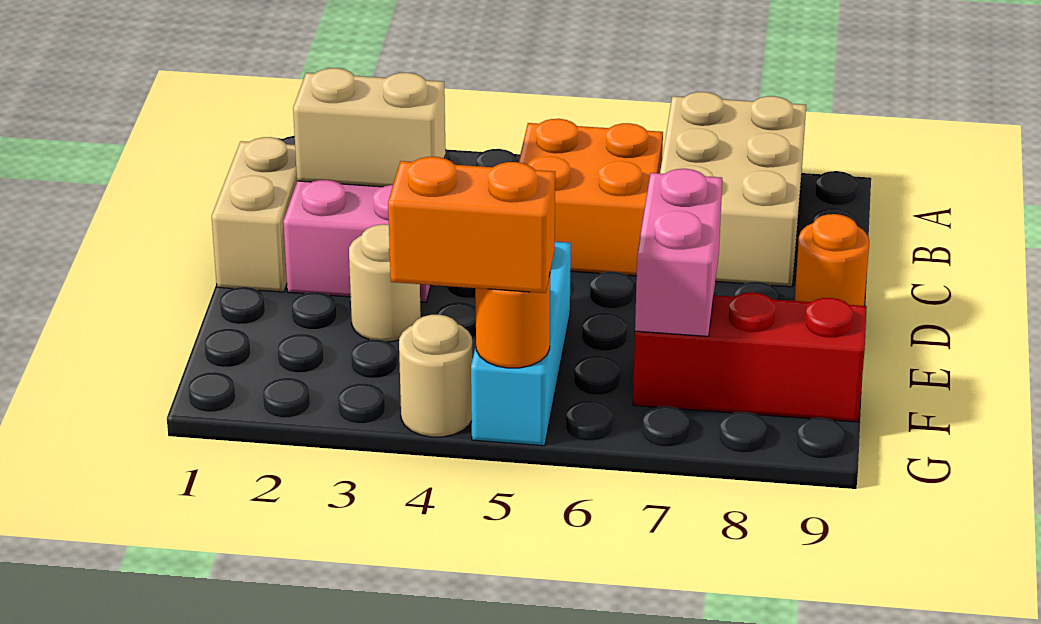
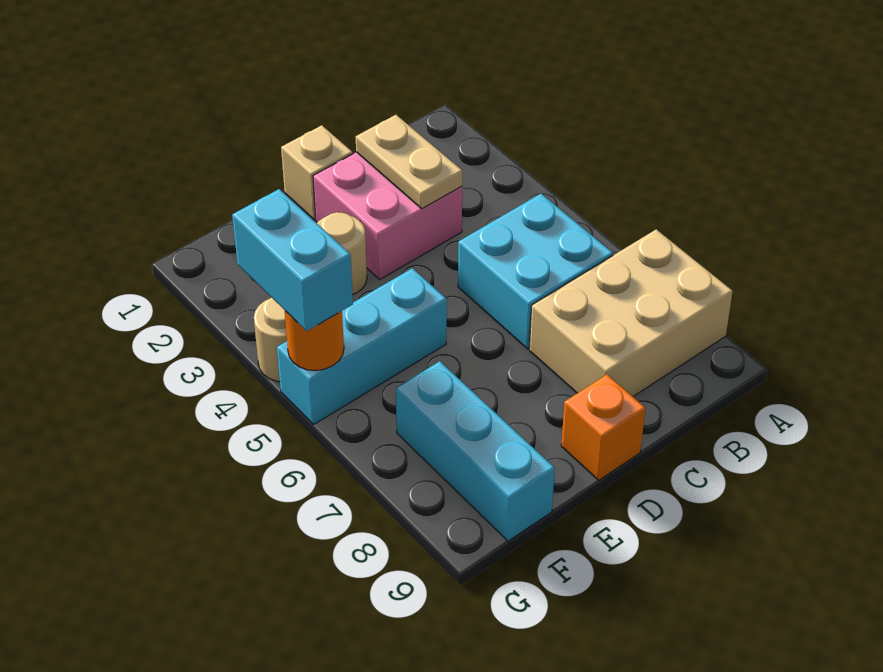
orange 2x2 brick [519,119,663,276] -> cyan 2x2 brick [458,194,613,349]
tan 1x2 brick [212,137,297,292] -> tan 1x1 brick [281,125,353,220]
tan 1x2 brick [293,68,446,187] -> tan 1x2 plate [356,115,462,209]
orange 1x1 round brick [795,214,869,306] -> orange 1x1 brick [561,375,645,480]
pink 1x2 brick [635,169,722,336] -> none
red 1x3 brick [633,292,867,422] -> cyan 1x3 brick [396,361,555,541]
orange 1x2 brick [388,157,555,293] -> cyan 1x2 brick [232,189,353,331]

